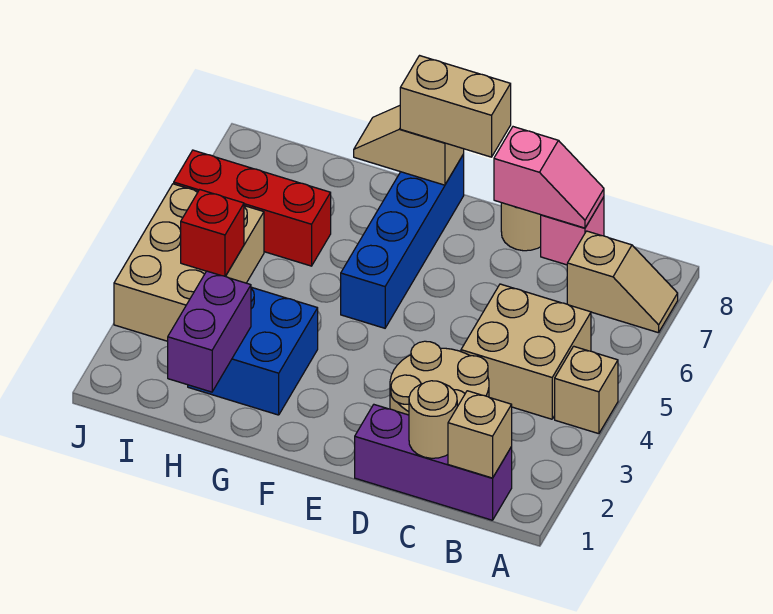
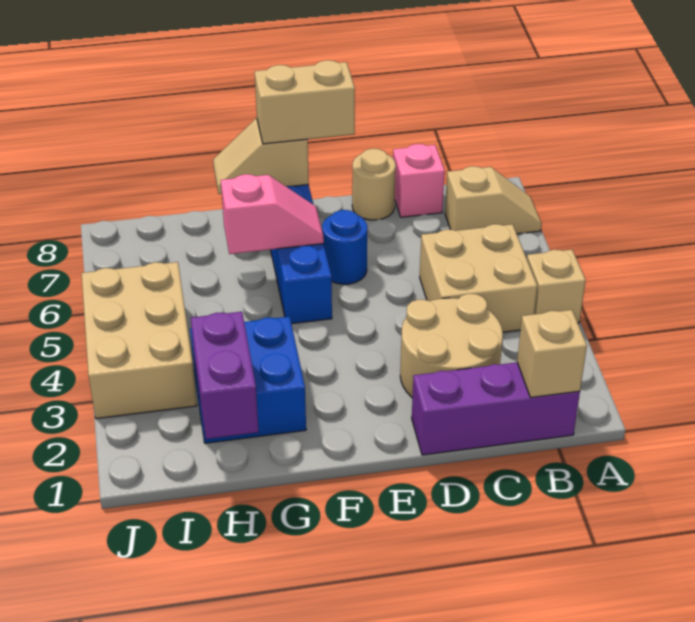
tan 1x1 round brick [409,381,457,458] -> none
pink 1x2 slope [494,127,604,228] -> pink 1x2 slope moved to [221,174,324,254]
none -> blue 1x1 round brick [322,210,367,284]
red 1x3 brick [174,150,331,266] -> none
red 1x1 brick [181,190,244,276] -> none

